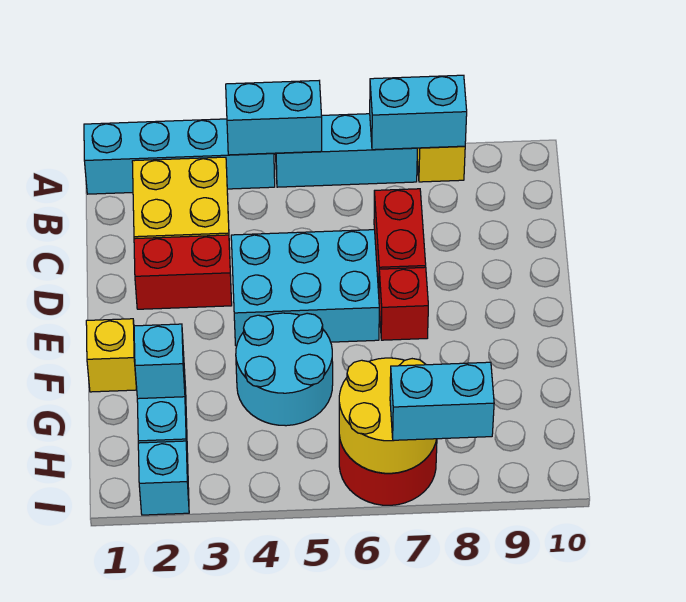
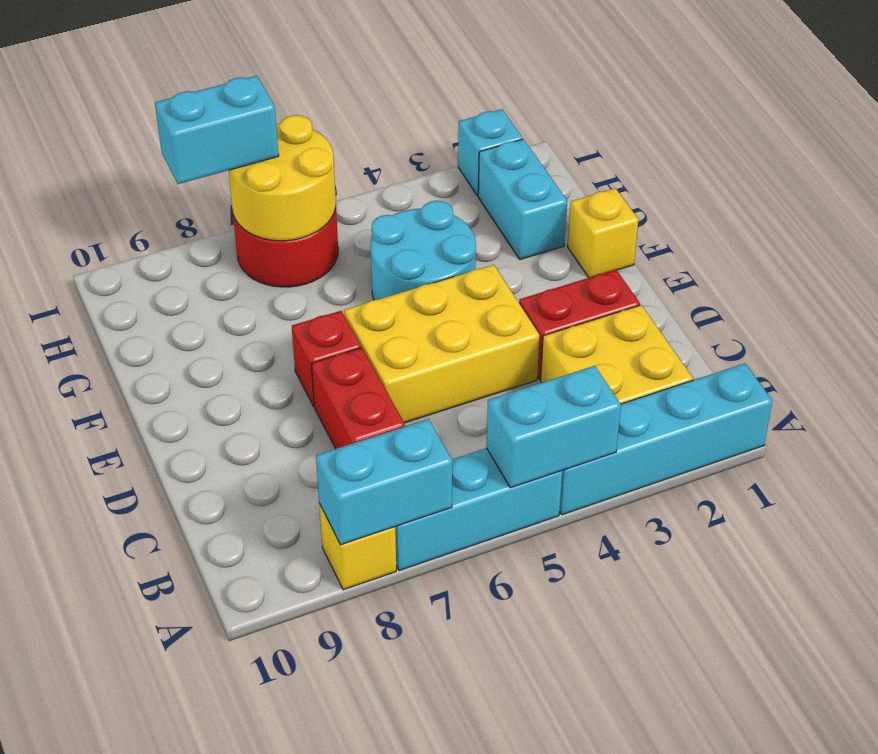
cyan 2x3 brick [231,230,379,346] -> yellow 2x3 brick [344,265,539,423]
cyan 1x1 brick [134,324,185,399] -> none

